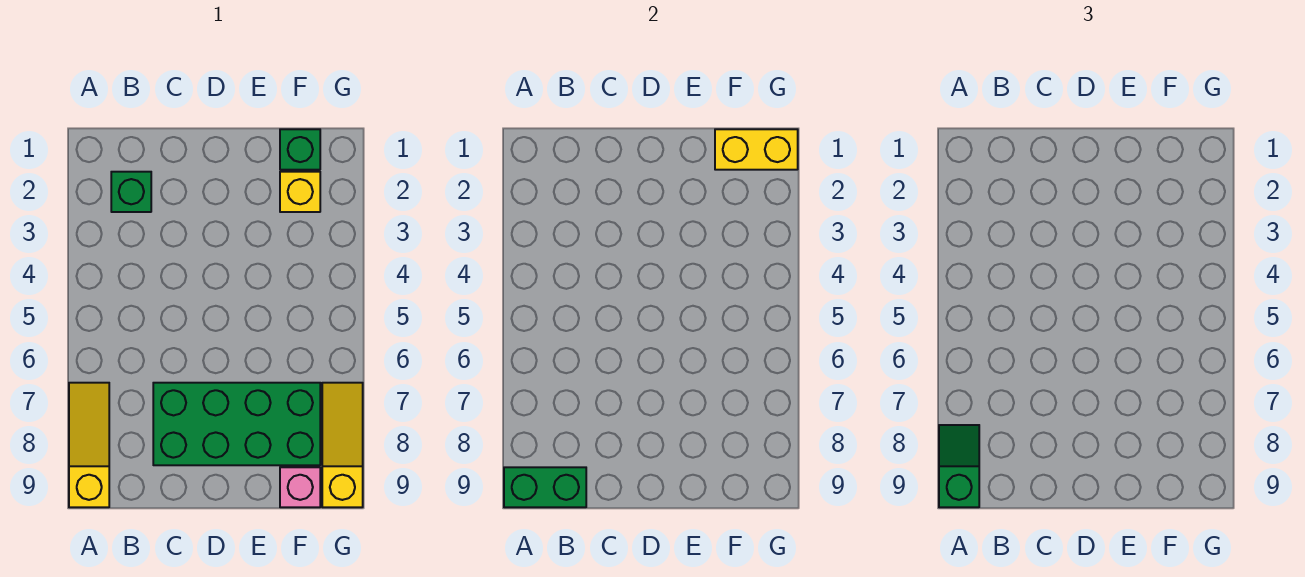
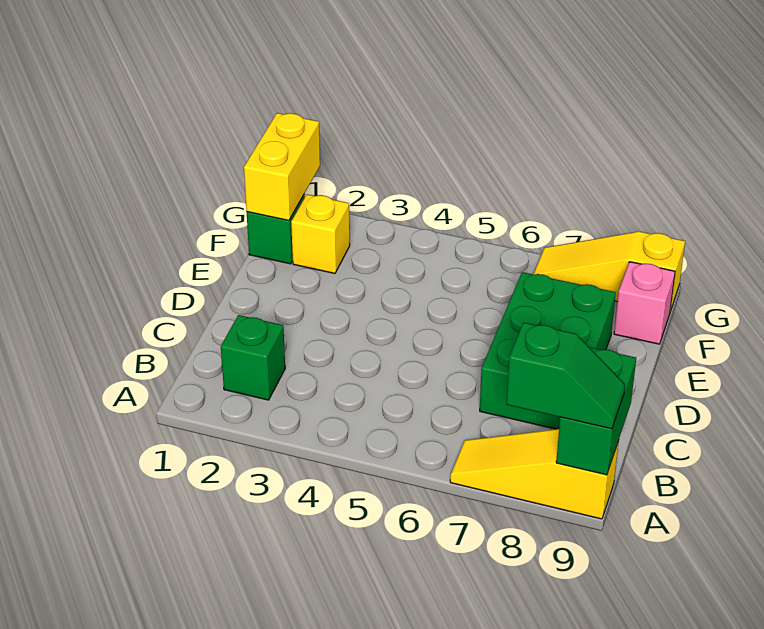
green 1x2 slope [939,425,979,507] -> green 1x2 slope turned to [506,322,625,429]
green 2x4 brick [153,383,320,465] -> green 2x3 brick [480,272,616,429]

